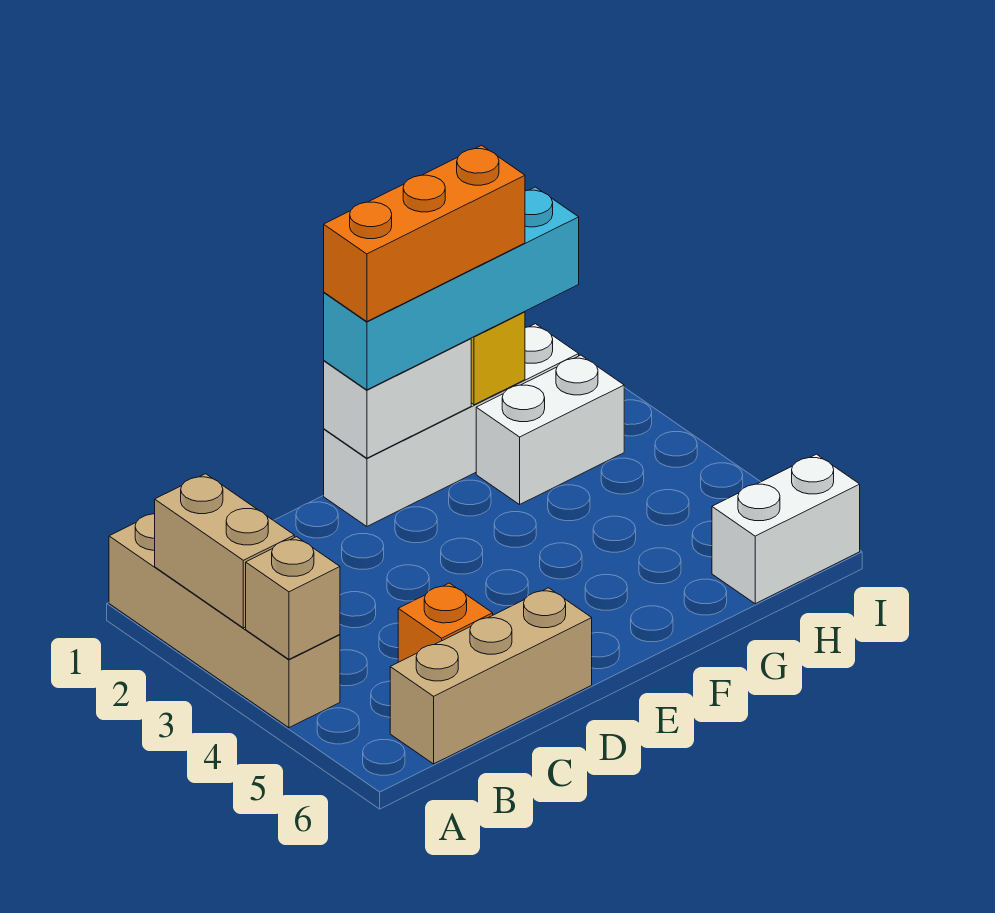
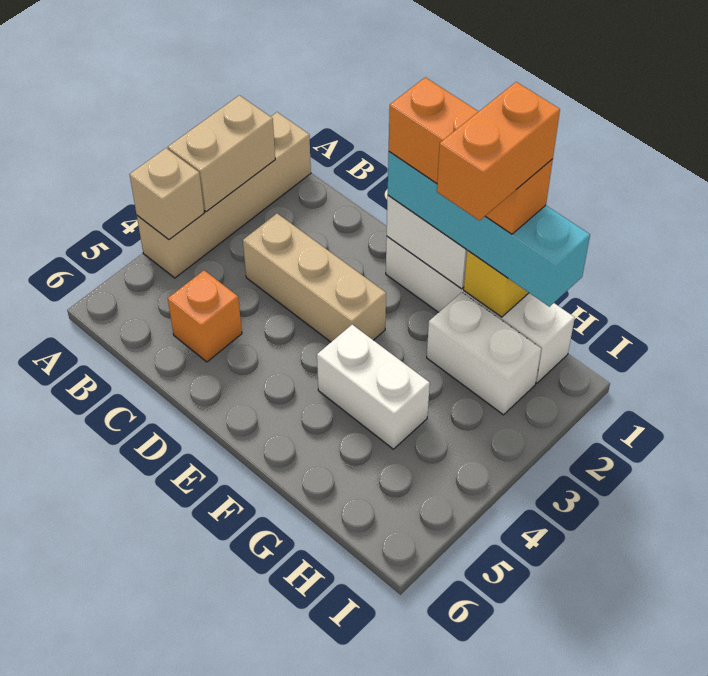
tan 1x3 brick [390,588,592,764] -> tan 1x3 brick moved to [243,214,386,342]
none -> orange 1x2 brick [437,82,560,221]
white 1x2 brick [712,454,860,604] -> white 1x2 brick moved to [317,325,430,449]

